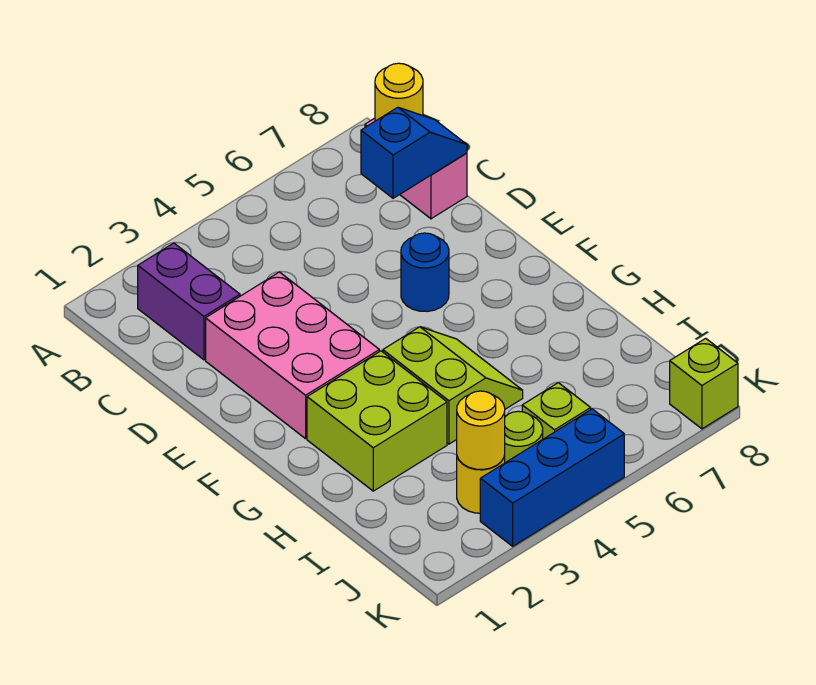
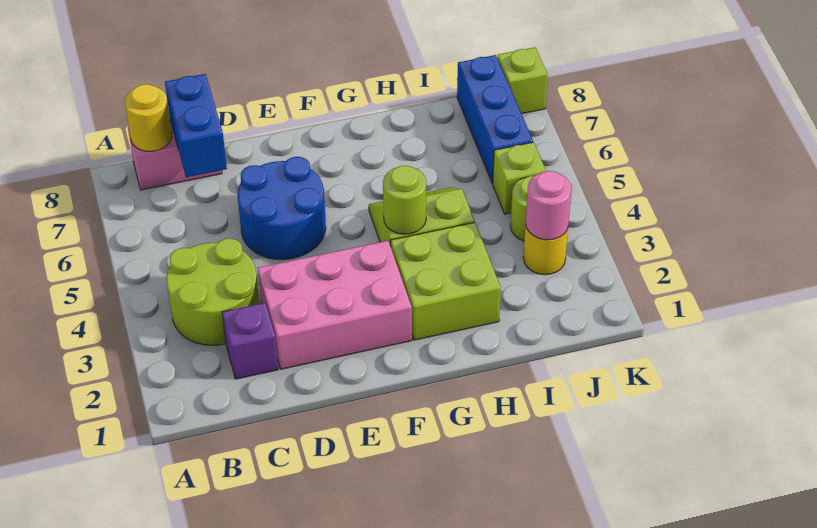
purple 1x2 brick [138,243,240,360] -> purple 1x1 brick [222,303,278,379]
none -> lime 2x2 round brick [167,238,259,345]
blue 1x2 slope [361,107,467,198] -> blue 1x2 brick [165,74,227,177]
blue 1x1 round brick [401,233,449,311] -> blue 2x2 round brick [238,157,326,260]
none -> lime 1x1 round brick [383,166,426,234]
yellow 1x1 round brick [457,391,505,469] -> pink 1x1 round brick [526,171,572,240]
blue 1x3 brick [480,409,624,546] -> blue 1x3 brick moved to [457,55,533,183]

